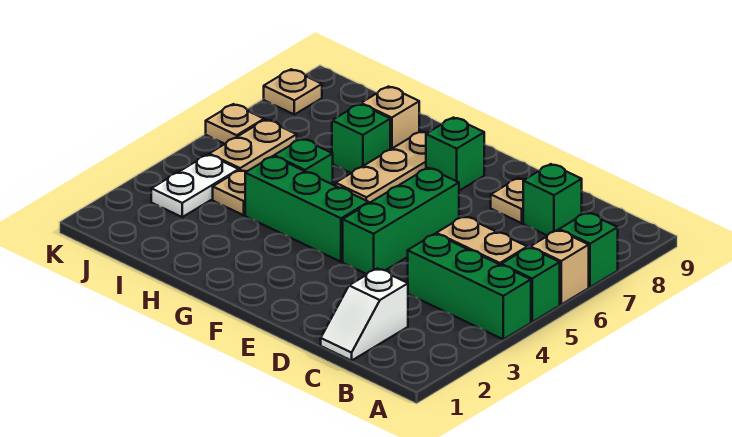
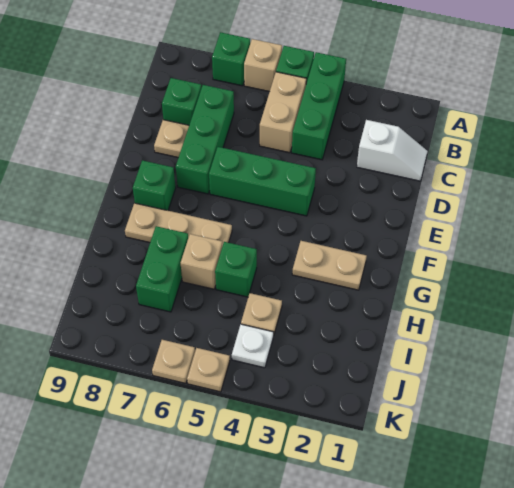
green 1x3 brick [245,156,369,262] -> green 1x3 brick moved to [176,85,234,194]
green 1x1 brick [332,104,390,173] -> green 1x2 brick [136,226,188,312]
tan 1x1 brick [361,87,419,149] -> tan 1x1 brick moved to [181,234,222,289]
white 1x2 plate [151,155,239,217] -> white 1x1 plate [232,324,274,368]
tan 1x2 plate [209,120,297,171] -> tan 1x2 plate moved to [292,241,367,290]
tan 1x1 plate [264,69,322,115] -> tan 1x1 plate moved to [187,348,230,392]

